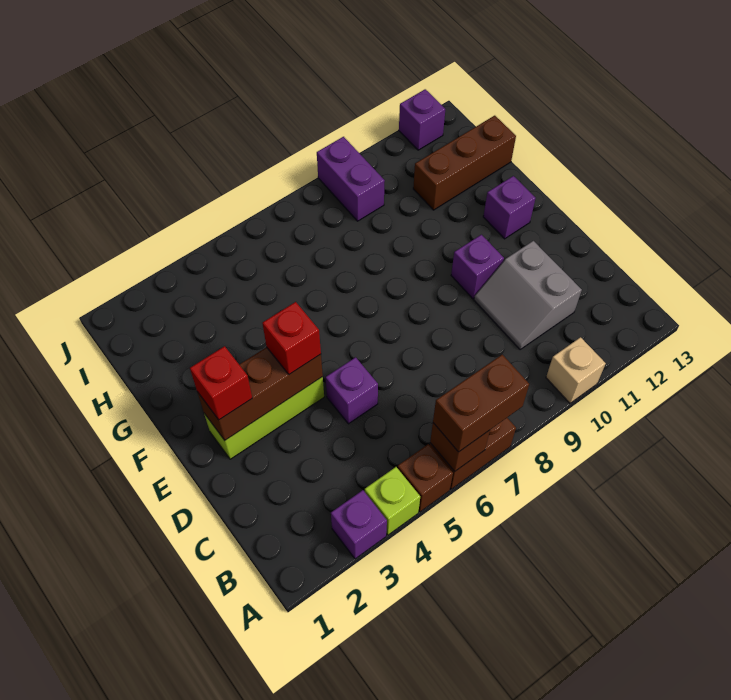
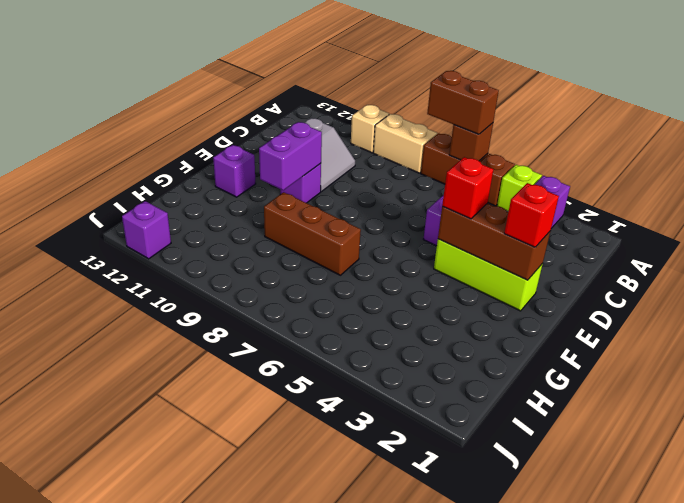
none -> tan 1x2 brick [373,114,437,173]
brown 1x3 brick [413,116,516,210] -> brown 1x3 brick moved to [264,192,361,275]
purple 1x2 brick [317,137,385,221] -> purple 1x2 brick moved to [259,122,322,190]

